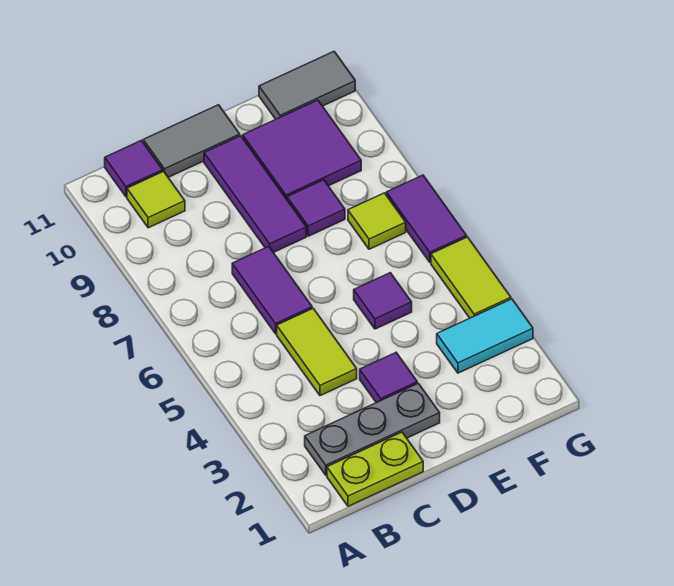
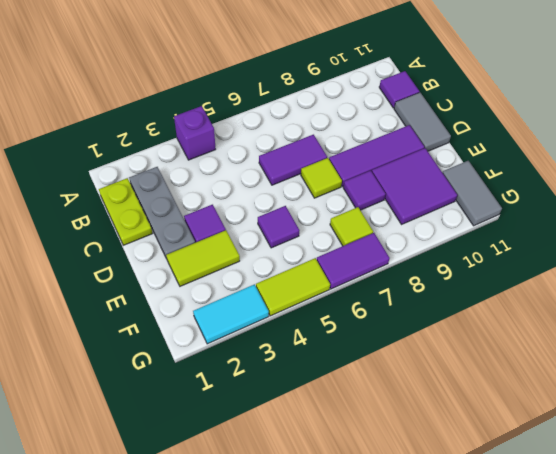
none -> purple 1x1 brick [174,106,216,160]
lime 1x1 tile [127,171,185,228] -> lime 1x1 tile moved to [301,158,342,198]
lime 1x2 tile [277,308,357,396] -> lime 1x2 tile moved to [166,230,240,286]
cyan 1x2 tile [437,299,533,373] -> cyan 1x2 tile turned to [193,284,269,344]

